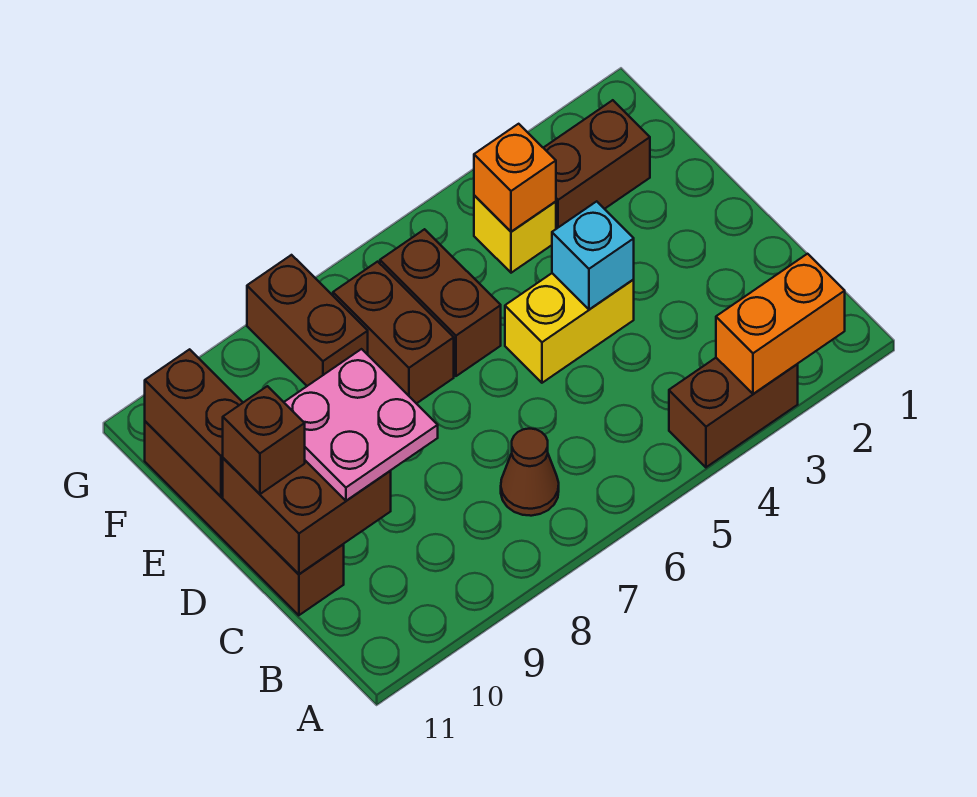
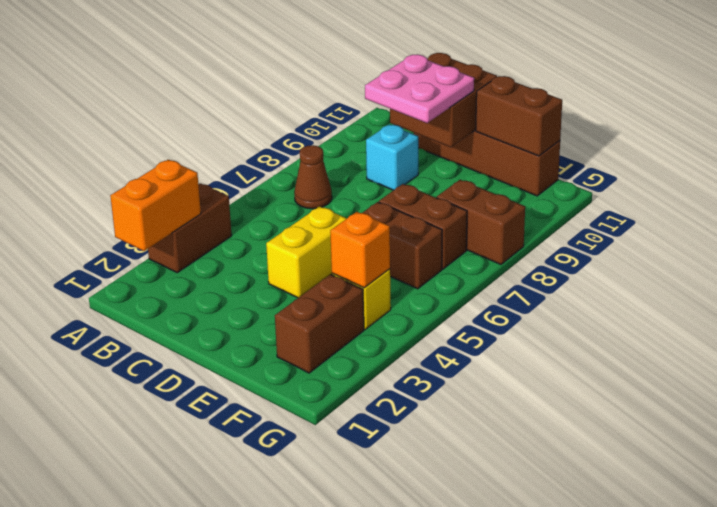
cyan 1x1 brick [552,201,634,309] -> cyan 1x1 brick moved to [366,125,418,190]
brown 1x1 brick [223,386,305,494] -> none

